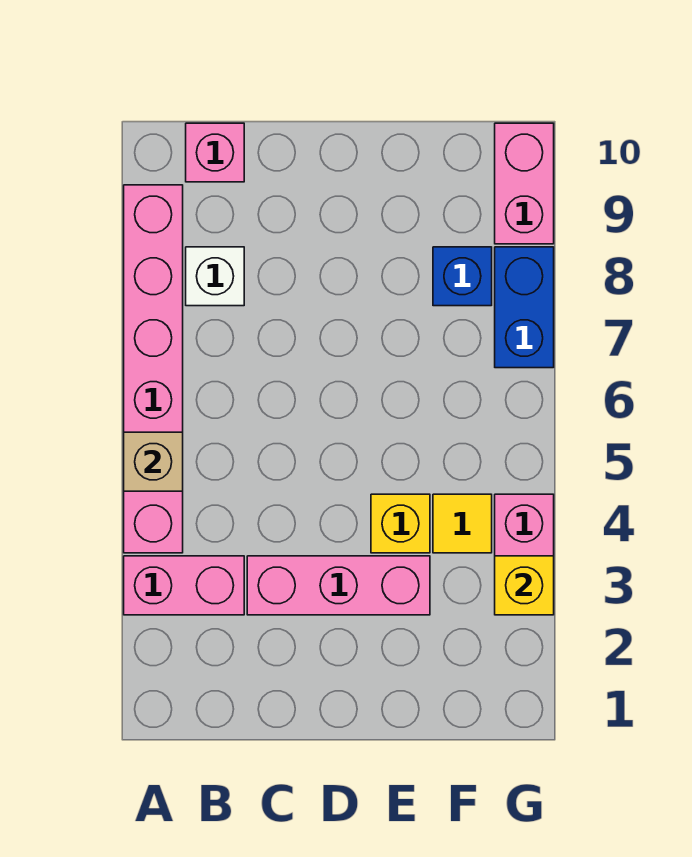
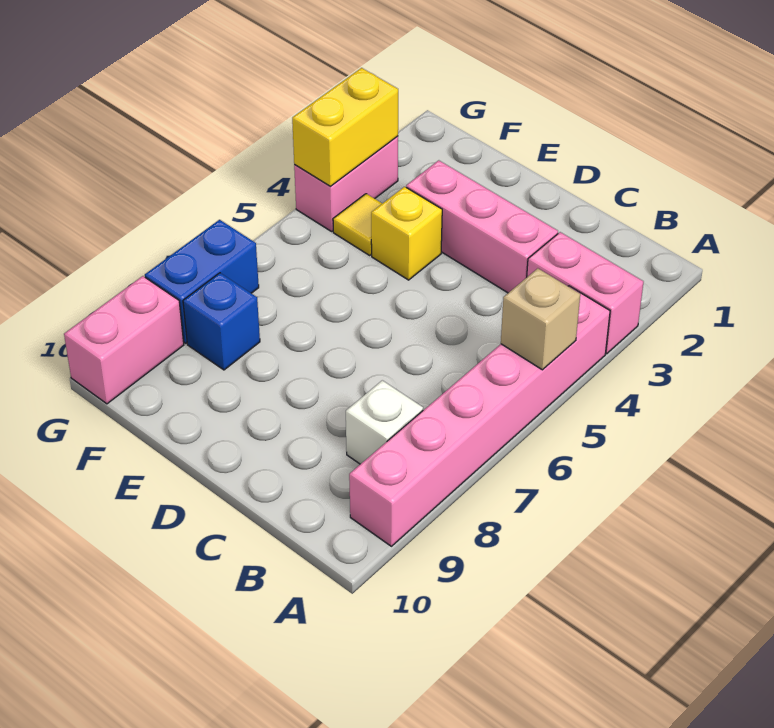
pink 1x1 brick [186,123,244,182] -> none
yellow 1x1 brick [495,556,554,615] -> yellow 1x2 brick [292,68,398,187]

